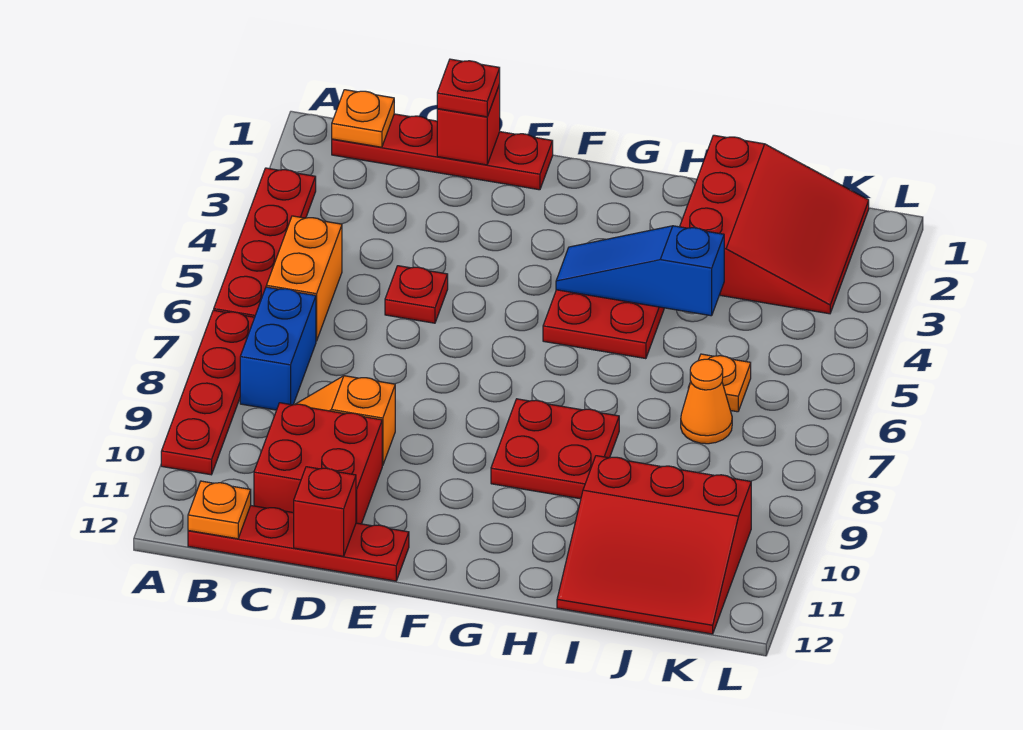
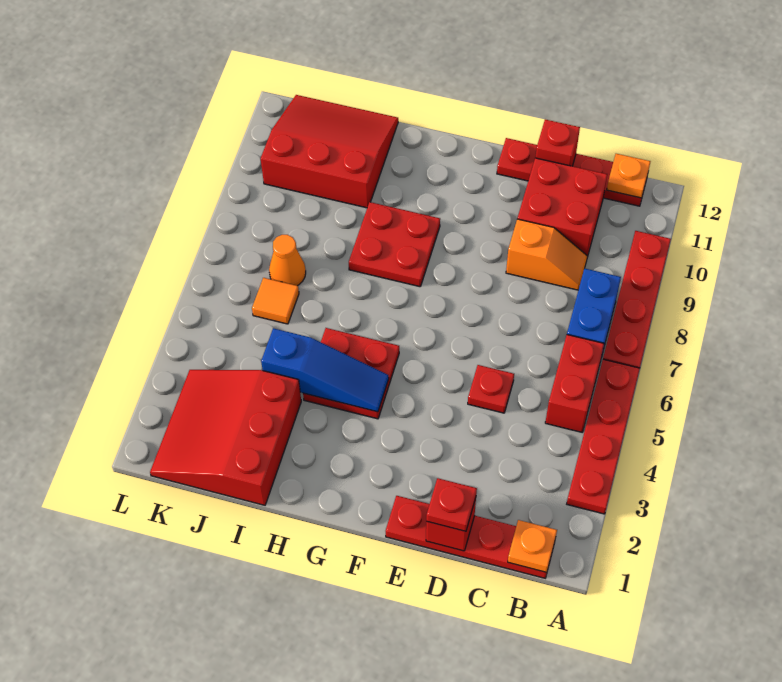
orange 1x2 brick [266,216,342,341] -> red 1x2 brick [545,335,604,432]
orange 1x1 plate [688,354,751,412] -> orange 1x1 tile [252,278,299,324]

